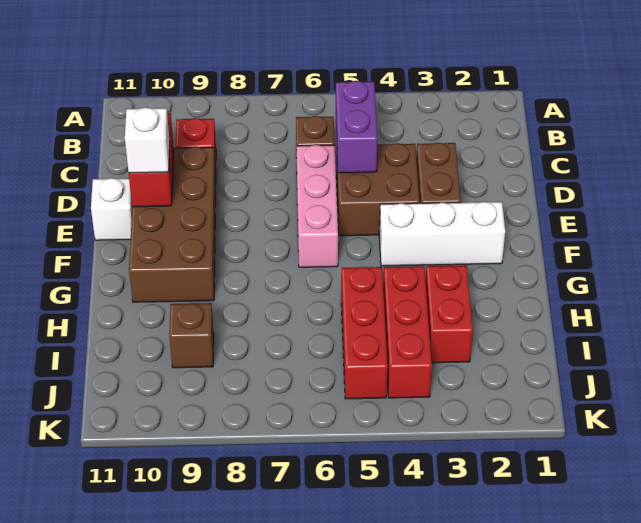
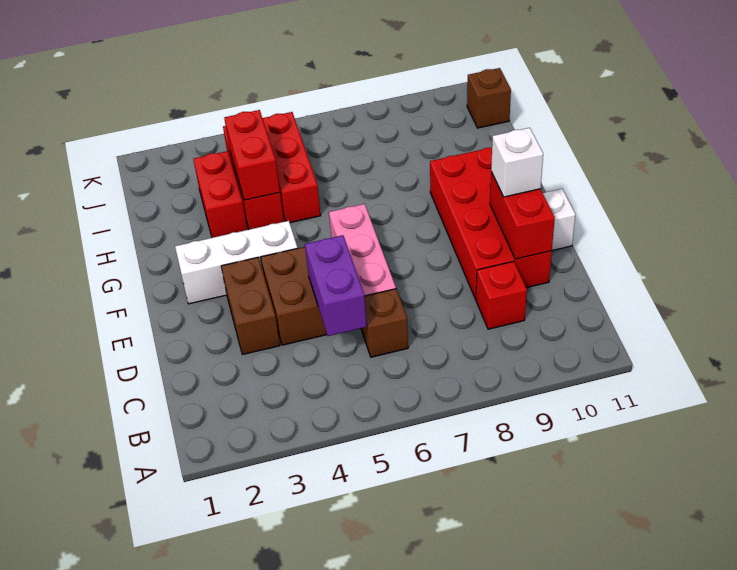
brown 2x4 brick [129,147,216,302] -> red 2x4 brick [430,148,552,299]
none -> red 1x2 brick [224,110,280,200]
brown 1x1 brick [169,303,214,368] -> brown 1x1 brick moved to [467,68,511,128]

